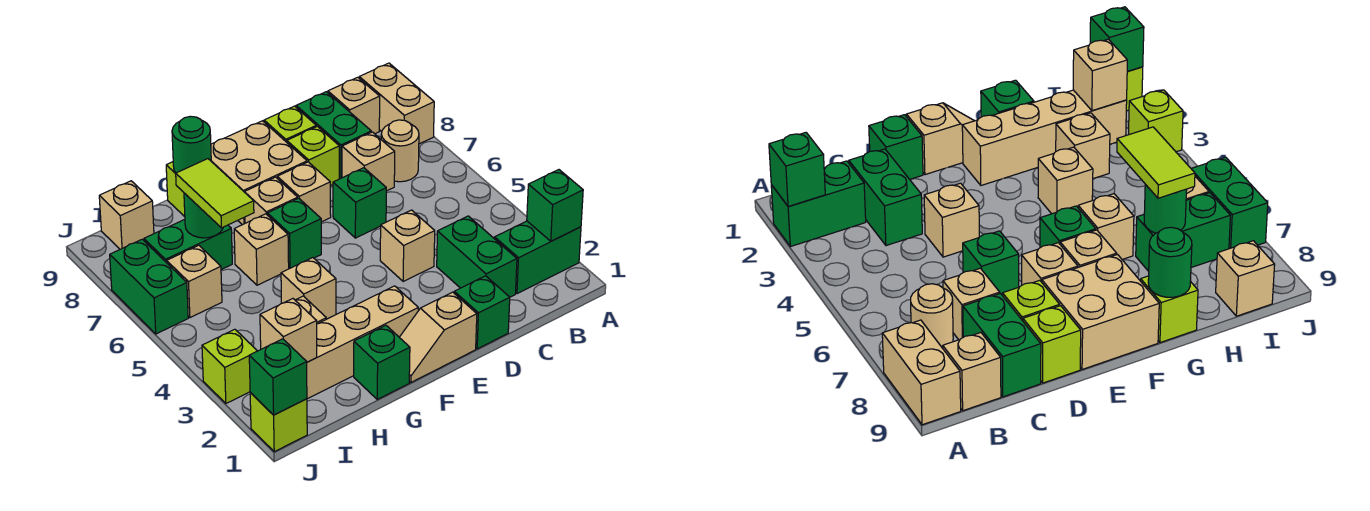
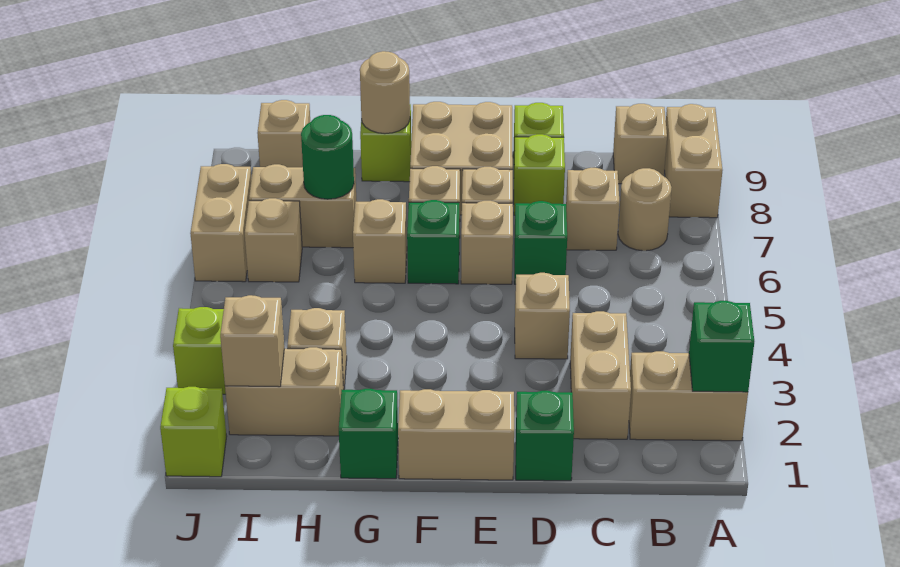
green 1x2 brick [495,221,581,294] -> tan 1x2 brick [629,351,748,441]
green 1x2 brick [437,216,517,297] -> tan 1x2 brick [570,311,631,439]
green 1x2 brick [296,92,371,179] -> none
tan 1x2 slope [399,292,477,382] -> tan 1x2 brick [398,389,514,480]
tan 1x4 brick [307,286,418,399] -> tan 1x2 brick [225,347,344,436]
tan 1x1 brick [281,258,336,319] -> tan 1x1 brick moved to [461,201,513,284]
green 1x1 round brick [172,116,211,173] -> tan 1x1 round brick [360,51,410,134]
lime 1x2 tile [176,159,254,228] -> none
green 1x2 brick [144,220,232,270] -> tan 1x2 brick [249,164,357,248]
green 1x1 brick [249,339,307,415] -> none
green 1x2 brick [110,239,188,334] -> tan 1x2 brick [190,164,251,282]

